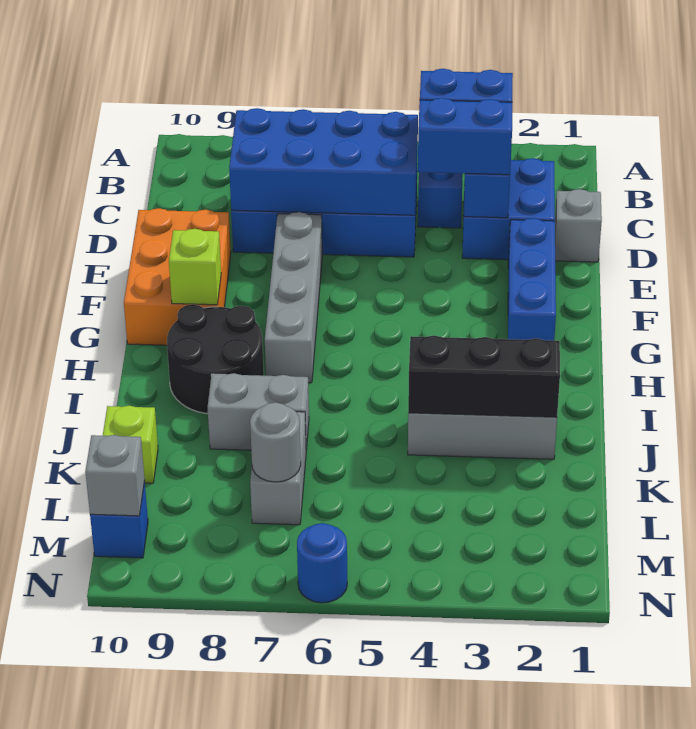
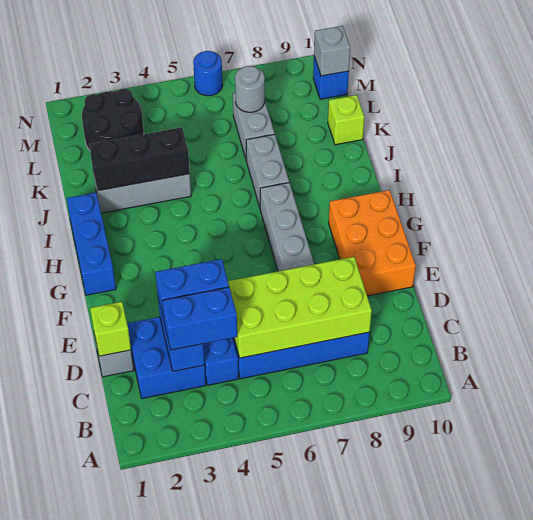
blue 2x4 brick [229,108,418,215] -> lime 2x4 brick [228,257,372,358]
blue 1x3 brick [508,218,556,340] -> blue 1x3 brick moved to [67,192,116,295]
lime 1x1 brick [169,229,221,305] -> lime 1x1 brick moved to [90,302,131,356]
black 2x2 round brick [167,304,264,414] -> black 2x2 round brick moved to [82,89,144,150]
grey 1x2 brick [208,373,309,450] -> grey 1x2 brick turned to [246,134,289,207]

